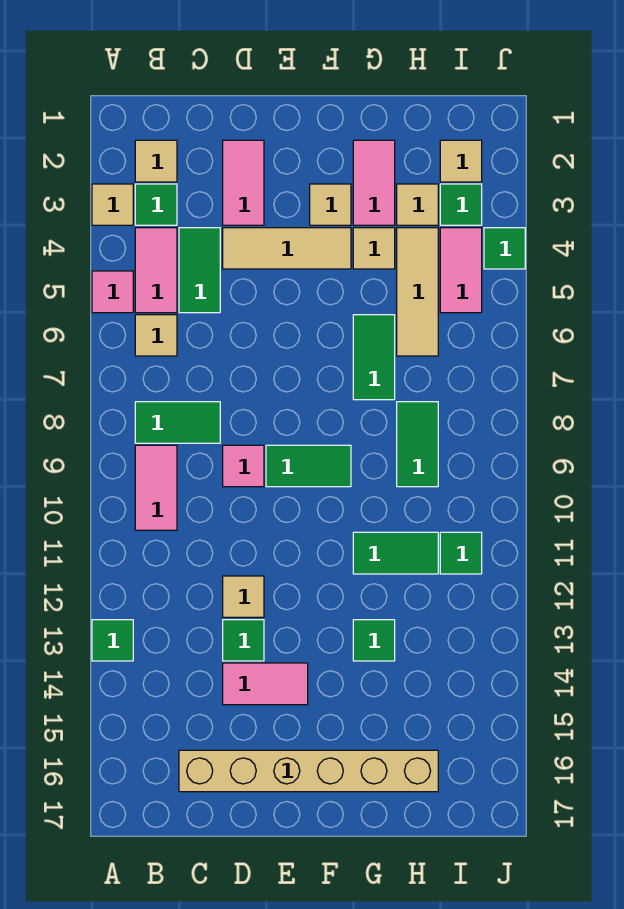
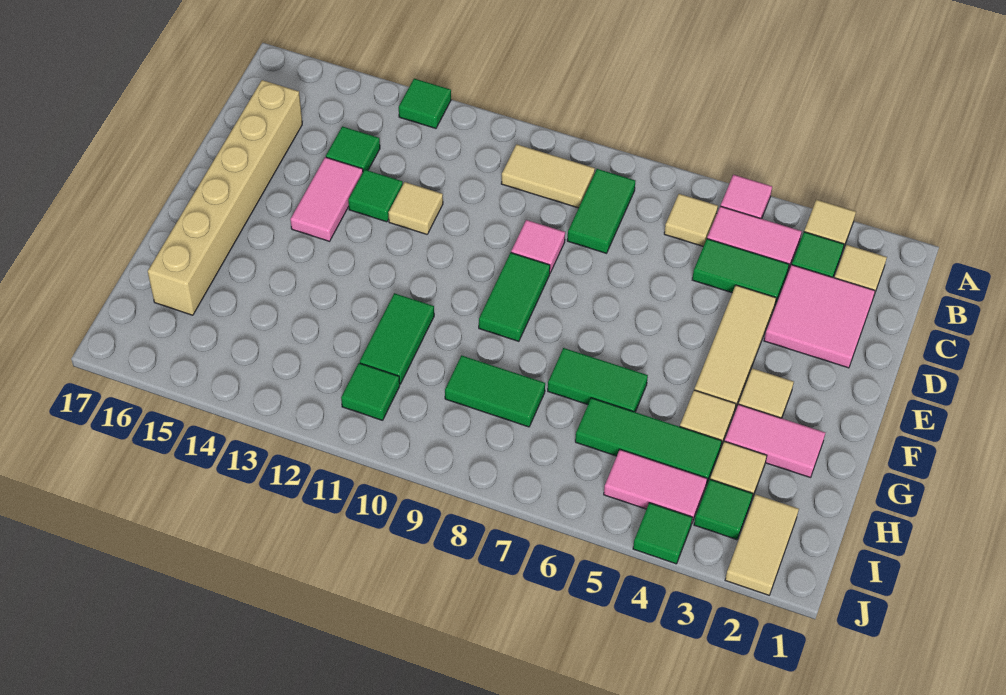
pink 1x2 tile [135,445,177,530] -> tan 1x2 tile [501,144,595,208]
pink 1x2 tile [223,140,264,225] -> pink 2x2 tile [764,265,875,368]
green 1x1 tile [353,620,395,661] -> green 1x1 tile moved to [326,126,380,171]
tan 1x3 tile [397,228,438,356] -> green 1x3 tile [575,398,722,485]
tan 1x1 tile [440,140,482,182] -> tan 1x2 tile [725,494,799,595]

